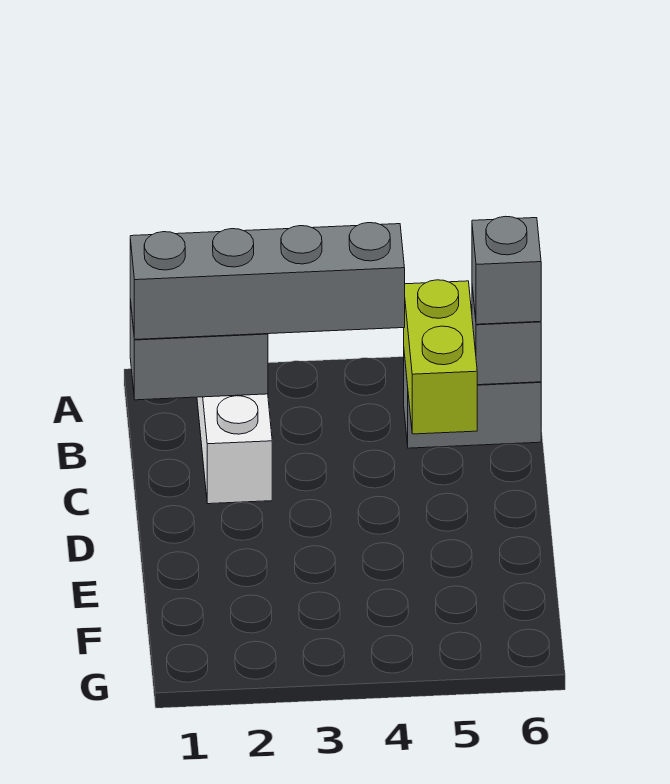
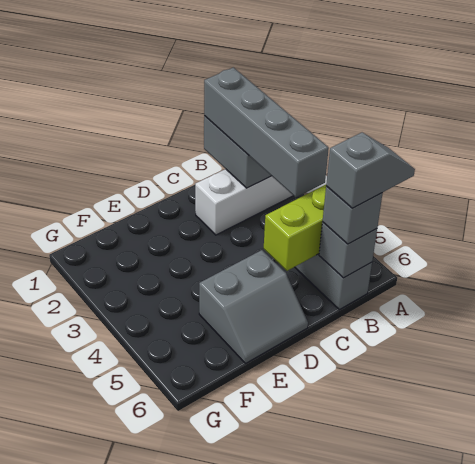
none -> grey 1x2 slope [326,133,415,208]
none -> grey 2x2 slope [199,250,308,364]

